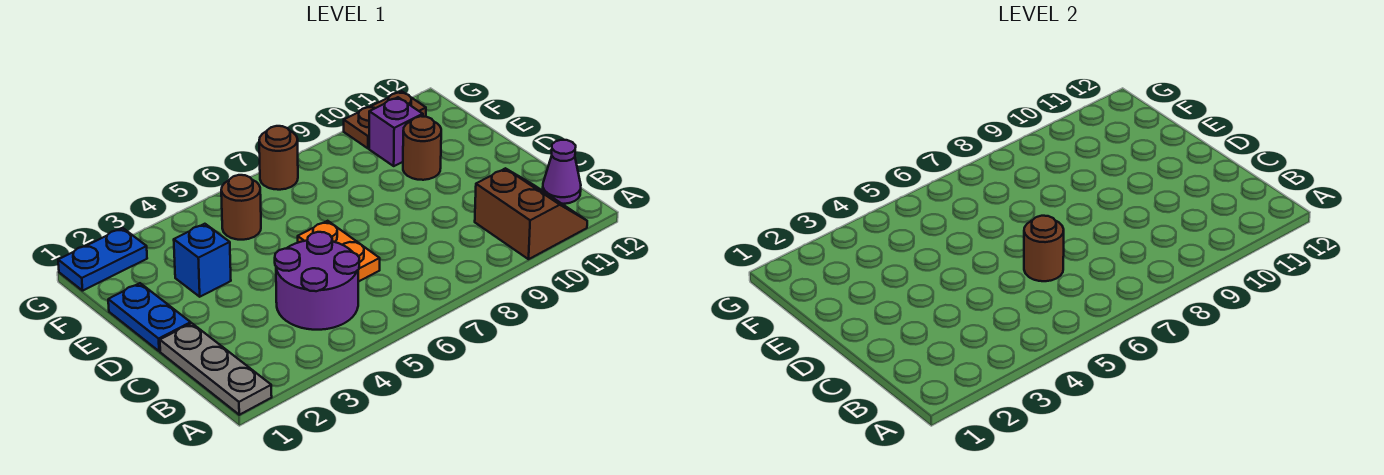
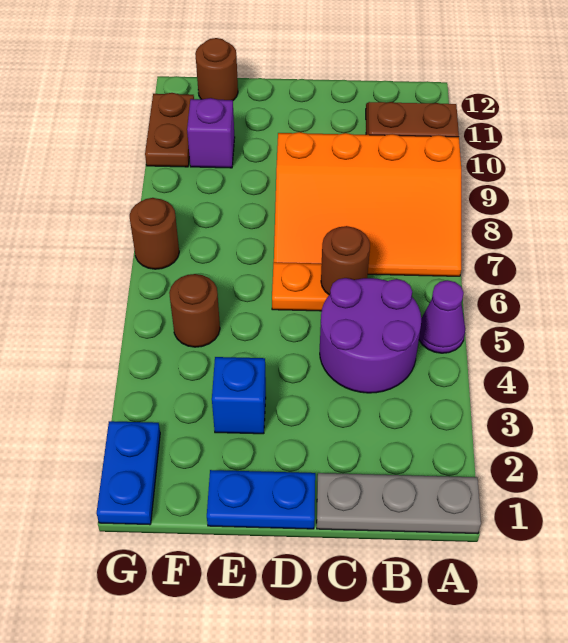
none -> orange 3x4 slope [274,132,461,276]
purple 1x1 cone [543,140,581,204] -> purple 1x1 cone moved to [419,280,465,353]
brown 1x1 round brick [403,116,441,180] -> brown 1x1 round brick moved to [195,38,238,100]

